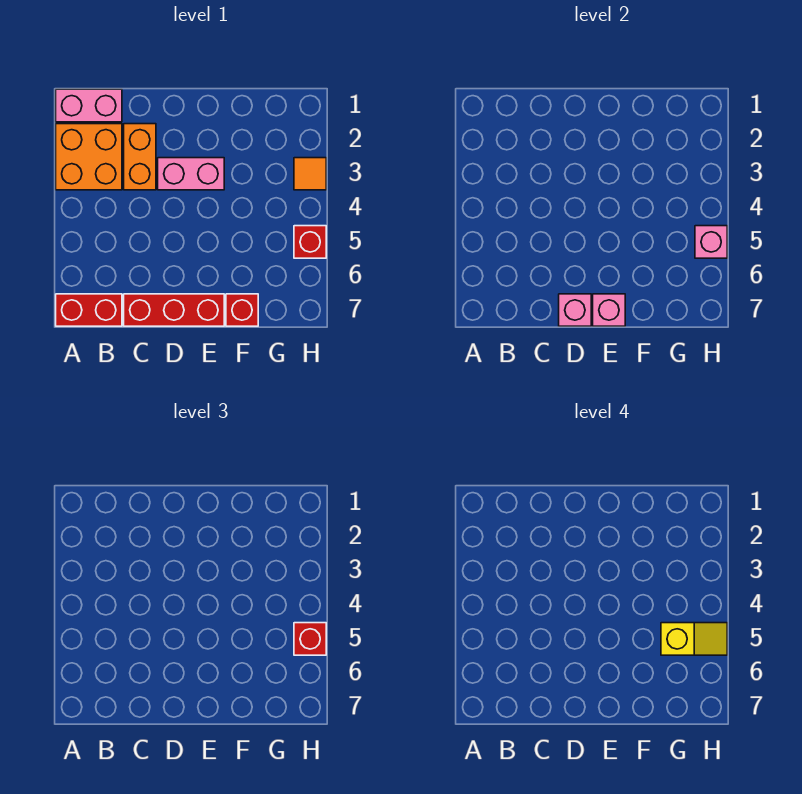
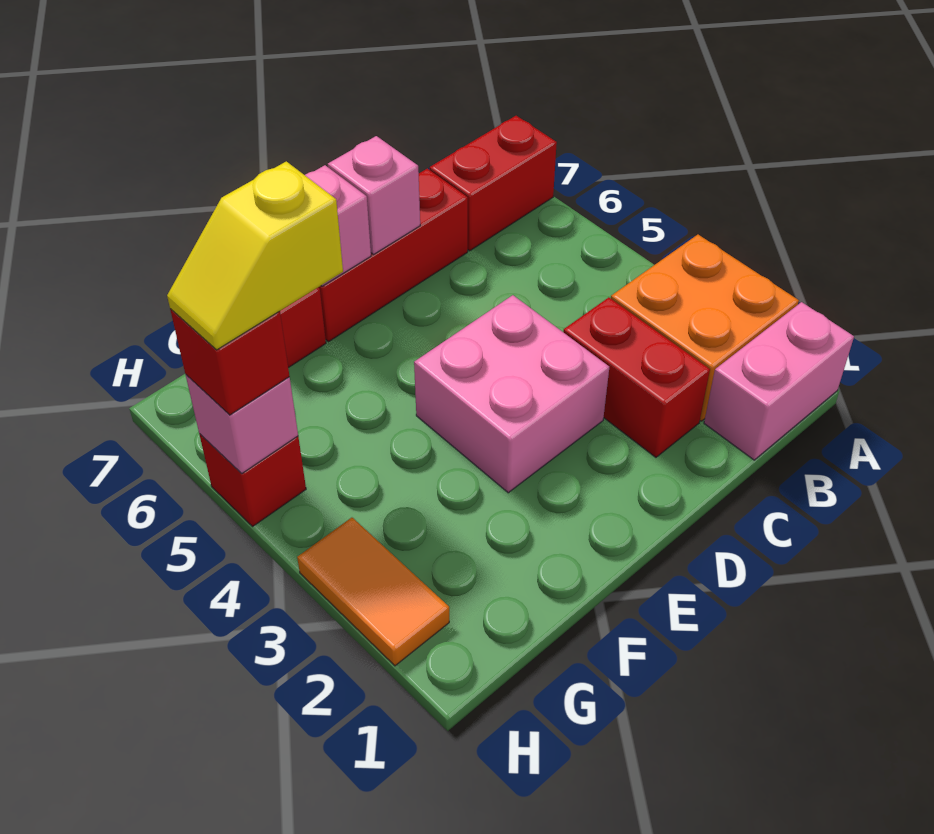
orange 1x2 brick [124,124,156,190] -> red 1x2 brick [563,297,710,457]
pink 1x2 brick [158,158,224,190] -> pink 2x2 brick [414,295,609,493]
orange 1x1 tile [294,158,326,190] -> orange 1x2 tile [297,518,449,666]

